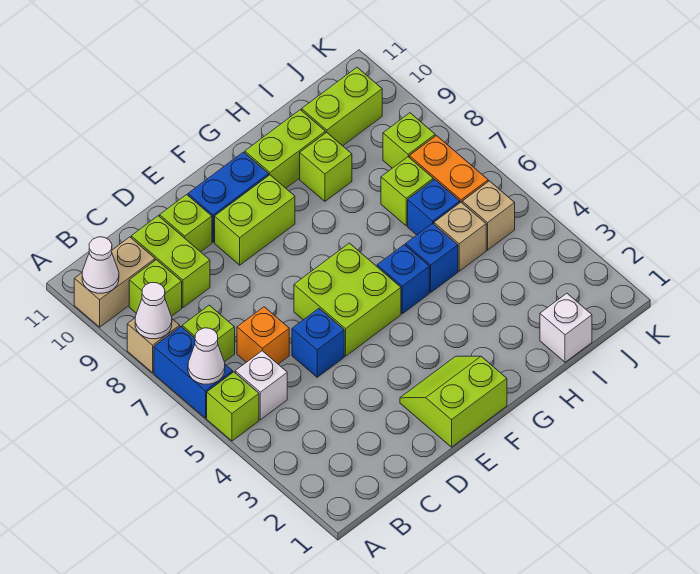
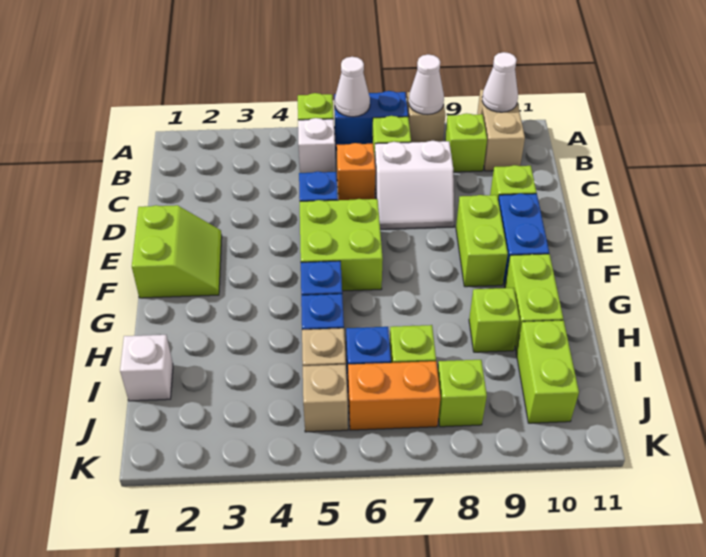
none -> white 2x2 slope [375,141,454,229]
lime 1x2 brick [131,216,210,307] -> none

